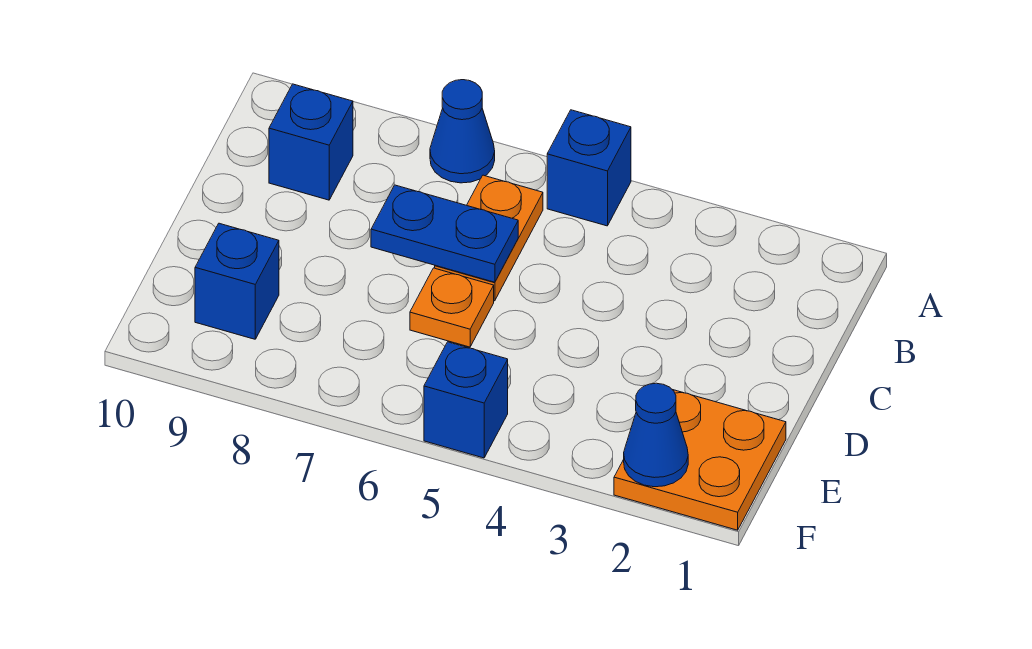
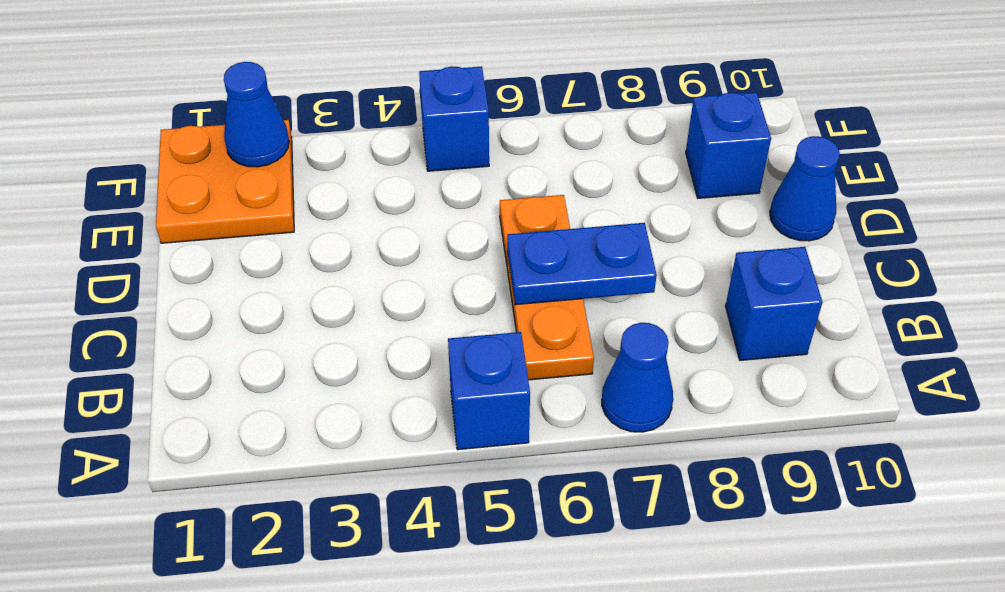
none -> blue 1x1 cone [770,136,840,241]

